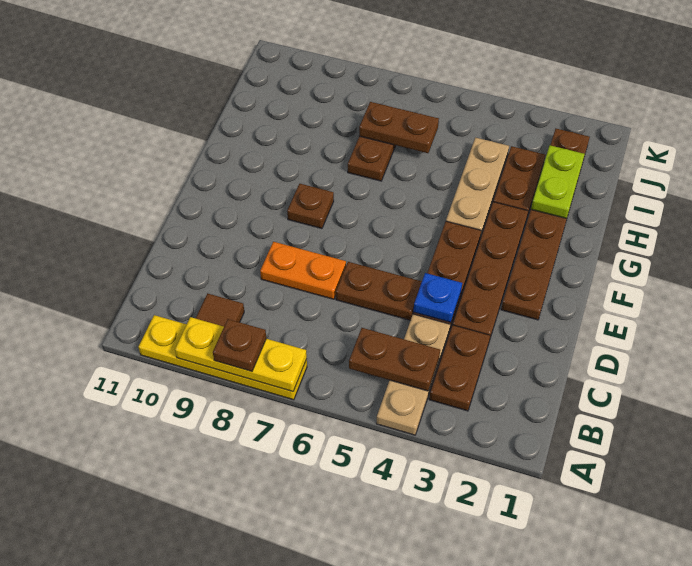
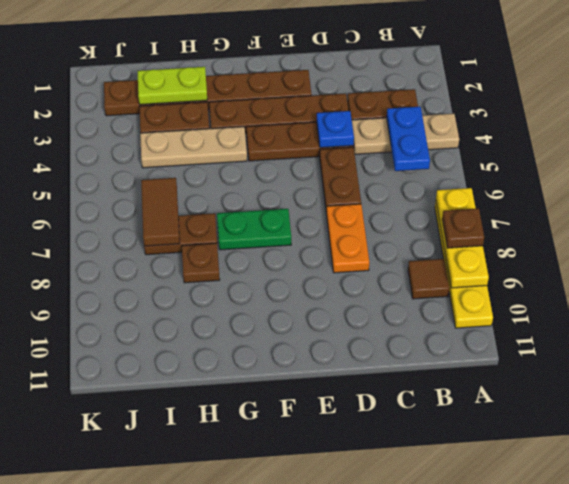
brown 1x2 plate [349,328,440,391] -> blue 1x2 plate [387,107,430,171]
none -> green 1x2 plate [217,209,291,250]
brown 1x1 plate [287,184,334,229] -> brown 1x1 plate moved to [182,243,220,283]
brown 1x2 plate [359,102,439,153] -> brown 1x2 tile [141,178,180,246]

